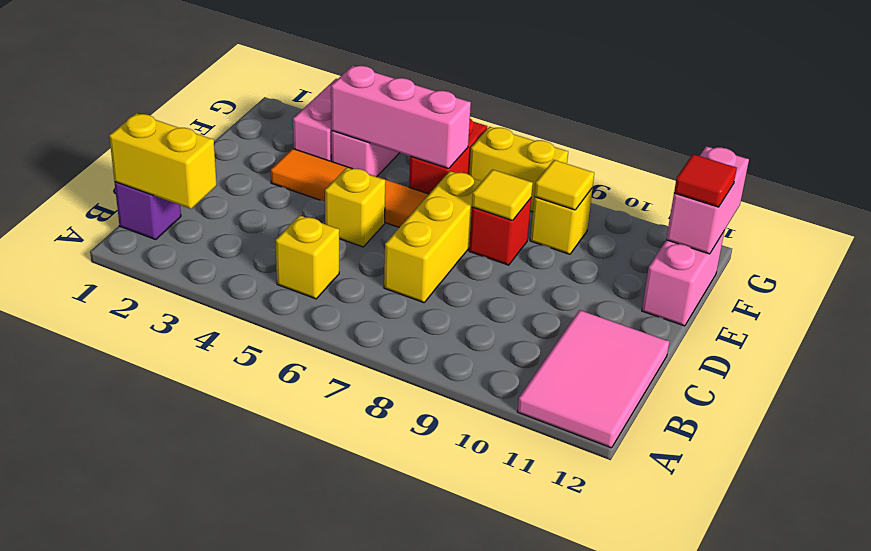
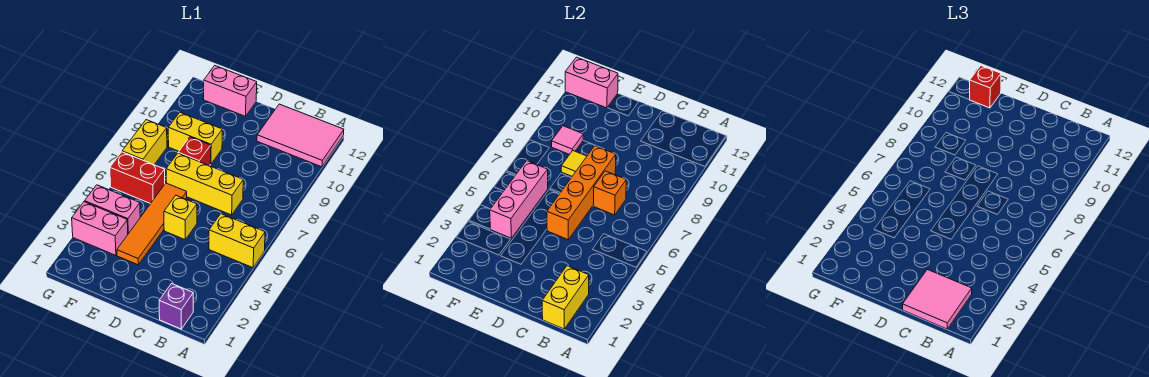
none -> pink 2x2 tile [903,269,972,329]
yellow 1x1 brick [276,215,339,299] -> yellow 1x2 brick [209,214,265,268]
none -> orange 1x1 brick [594,171,626,215]
none -> orange 1x4 brick [547,146,616,239]
yellow 1x1 brick [530,189,592,254] -> yellow 1x2 brick [168,112,222,164]
yellow 1x1 tile [534,160,594,210] -> pink 1x1 tile [552,126,583,155]
red 1x1 tile [674,154,737,207] -> red 1x1 brick [970,66,1001,108]

